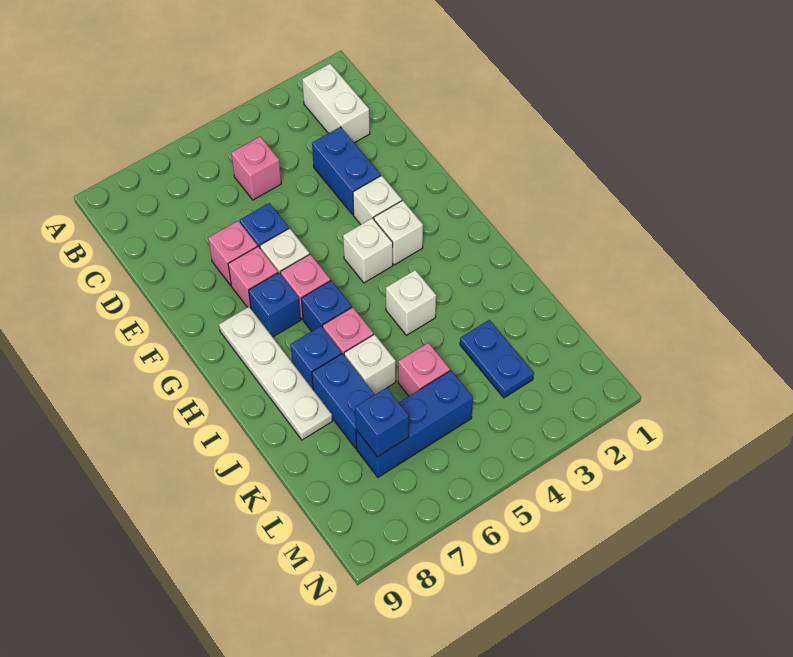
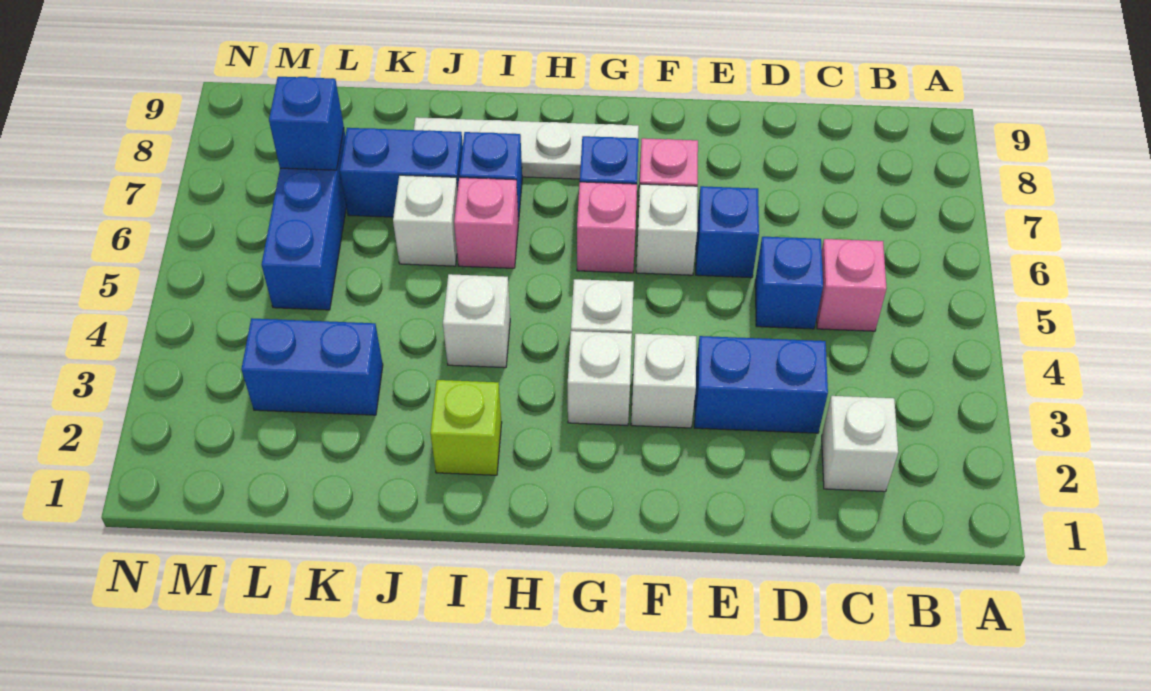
white 1x2 brick [302,64,370,143] -> white 1x1 brick [822,396,898,492]
pink 1x1 brick [208,221,258,285] -> none
blue 1x1 brick [301,280,352,331] -> blue 1x1 brick moved to [755,237,823,329]
none -> lime 1x1 brick [430,380,502,475]
blue 1x2 plate [460,320,534,398] -> blue 1x2 brick [241,318,383,415]
pink 1x1 brick [398,343,450,396] -> none

